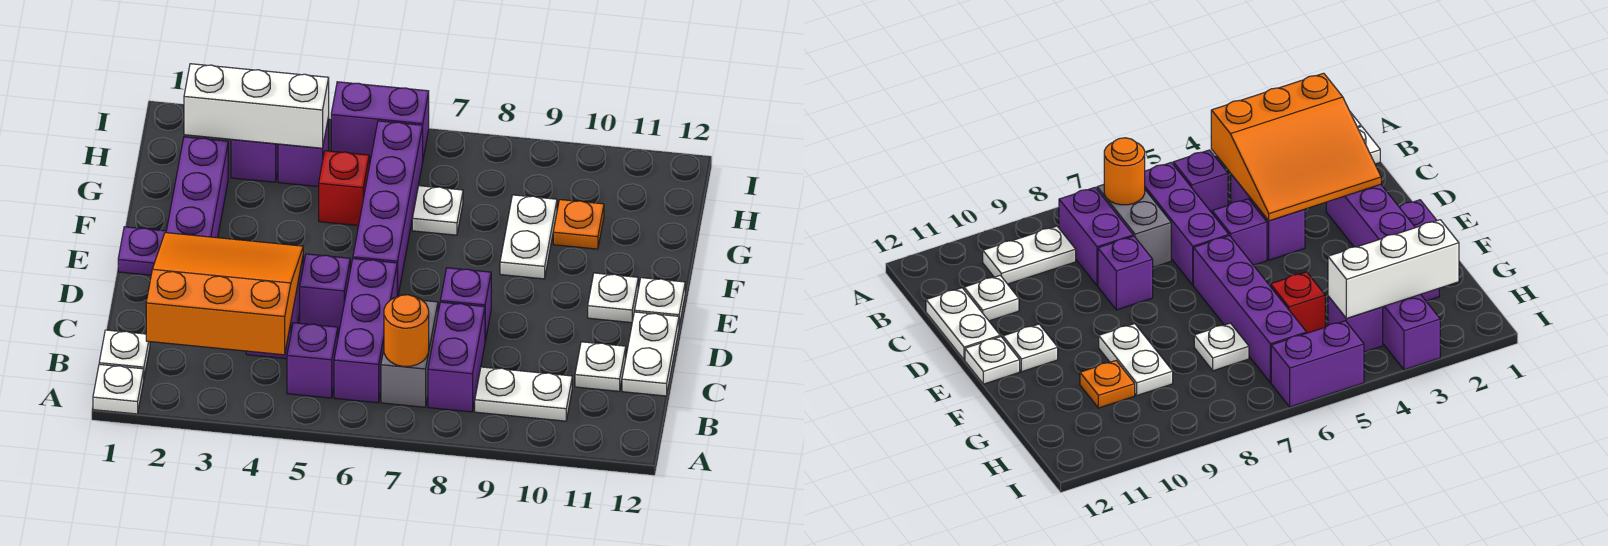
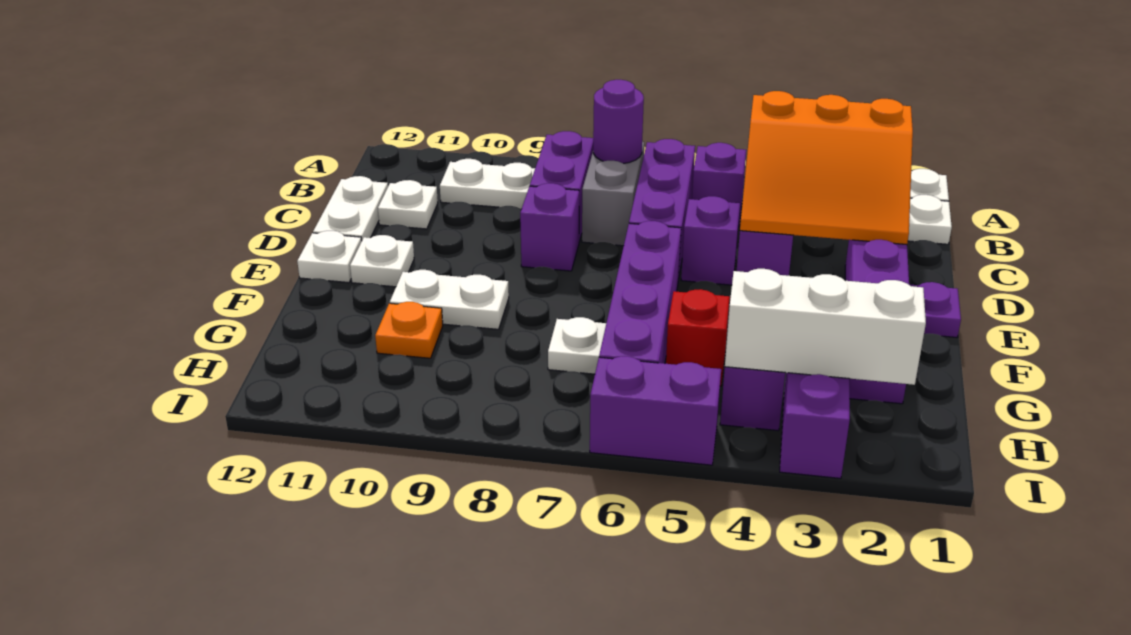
orange 1x1 round brick [384,295,429,367] -> purple 1x1 round brick [593,80,644,164]
white 1x2 plate [500,195,557,279] -> white 1x2 plate turned to [390,270,509,329]

